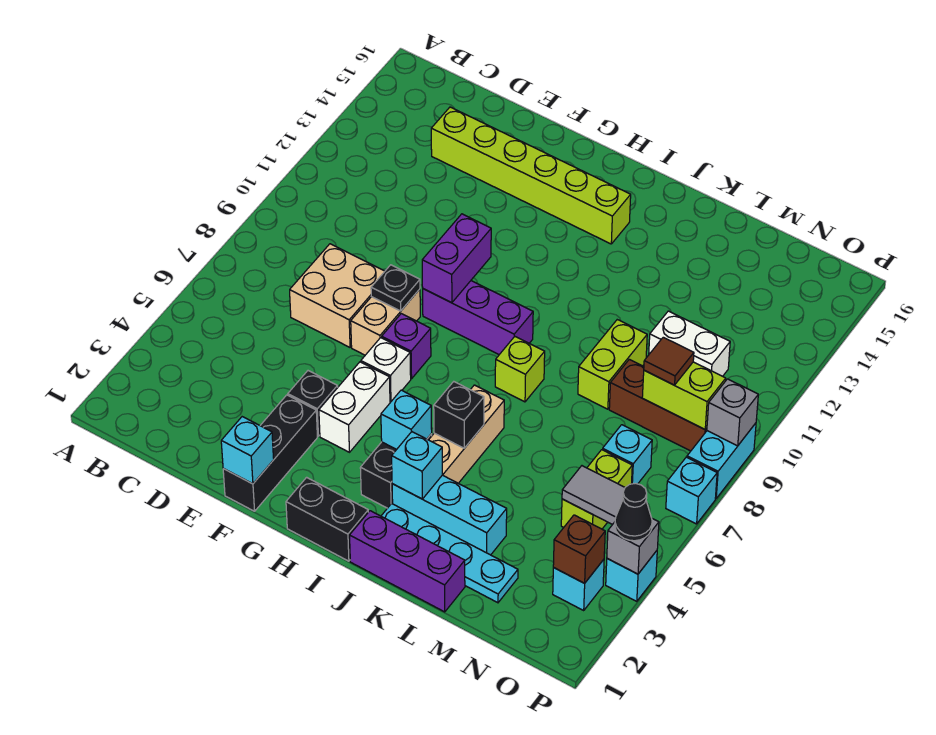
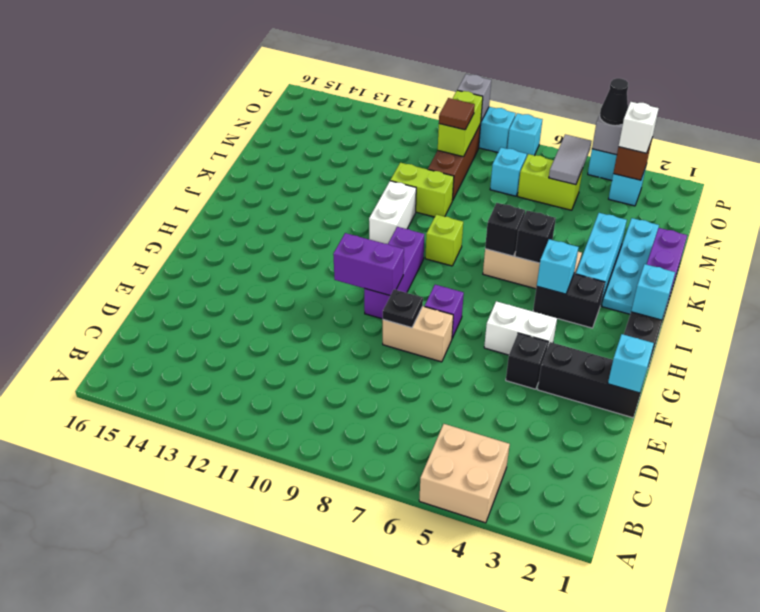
tan 2x2 brick [290,244,385,347] -> tan 2x2 brick moved to [419,424,510,523]
lime 1x6 brick [431,107,631,244] -> none
white 1x1 brick [361,338,411,402] -> white 1x1 brick moved to [619,102,659,153]
cyan 1x1 brick [392,432,442,499] -> cyan 1x1 brick moved to [631,264,675,320]
none -> black 1x1 brick [485,203,525,256]
white 1x2 brick [649,311,730,376] -> white 1x2 brick moved to [369,181,416,244]

